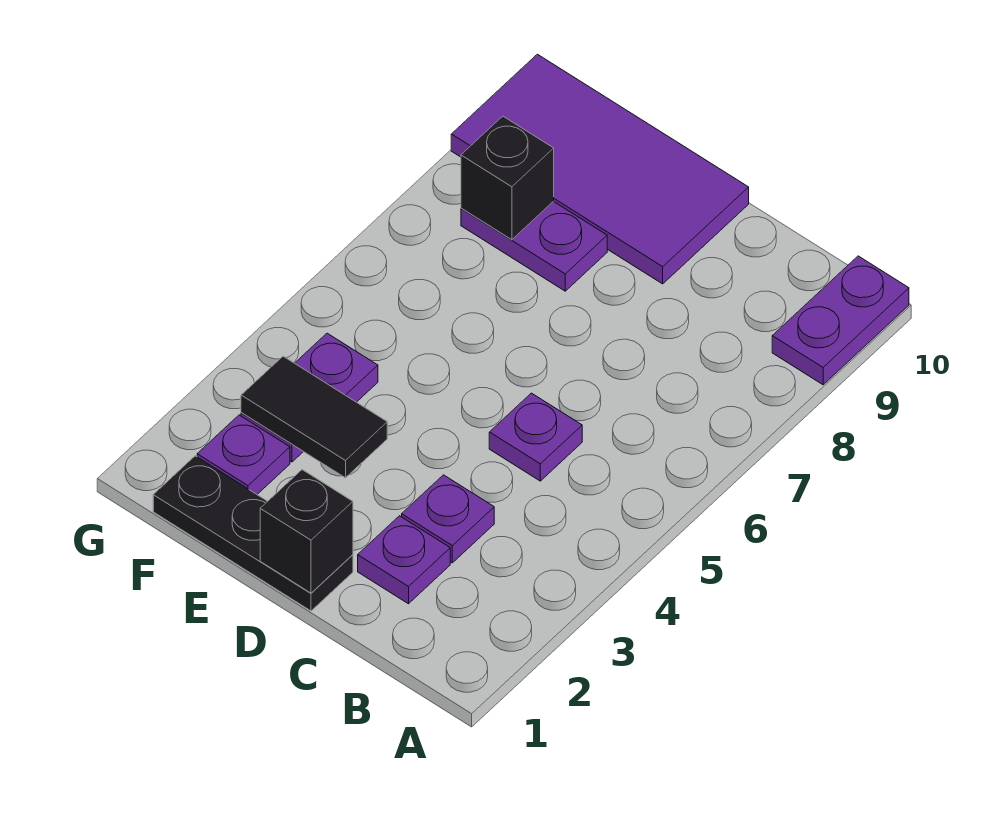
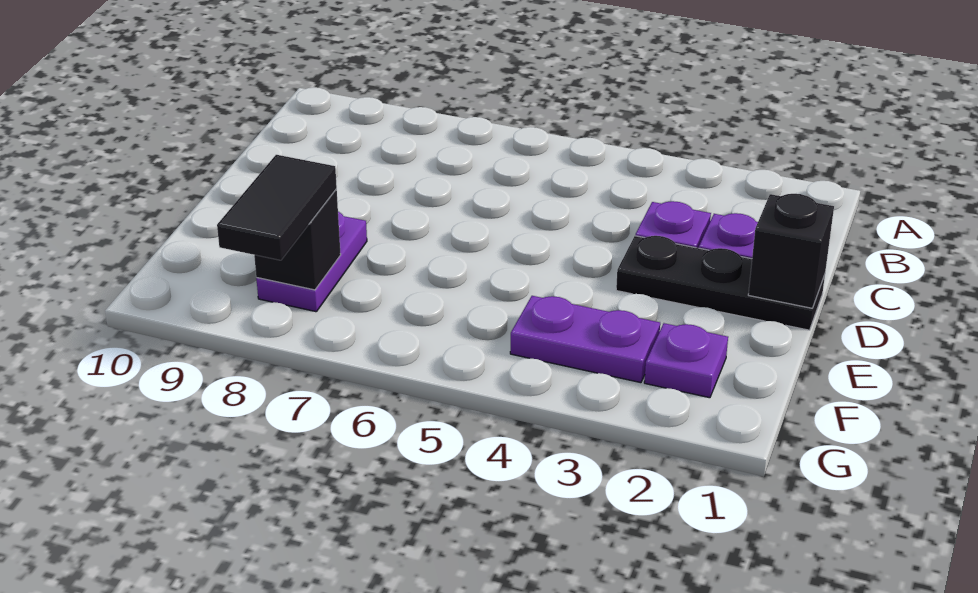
purple 1x2 plate [772,256,909,385] -> none
purple 1x1 plate [489,393,582,481] -> none
black 1x3 plate [153,456,353,611] -> black 1x3 plate turned to [616,236,825,330]
purple 2x4 tile [451,54,749,284] -> none
black 1x2 tile [241,356,387,478] -> black 1x2 tile moved to [217,155,337,260]

